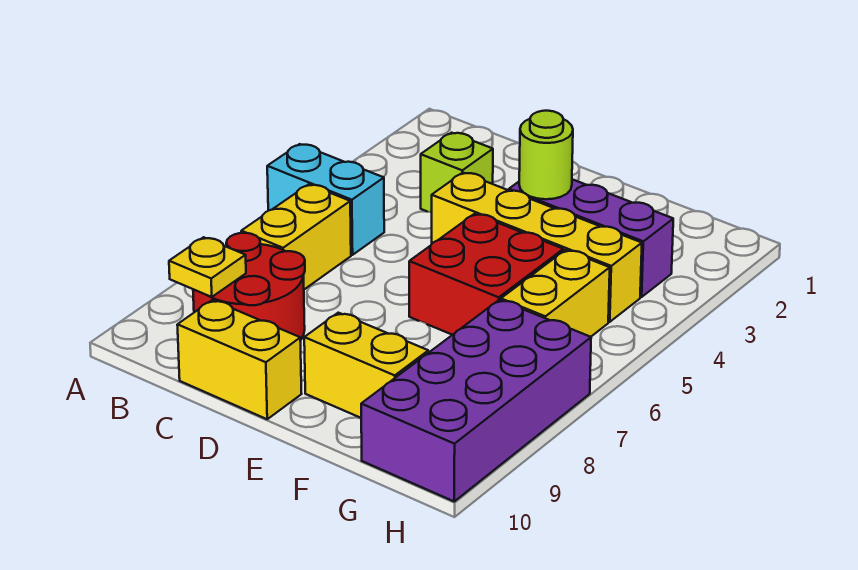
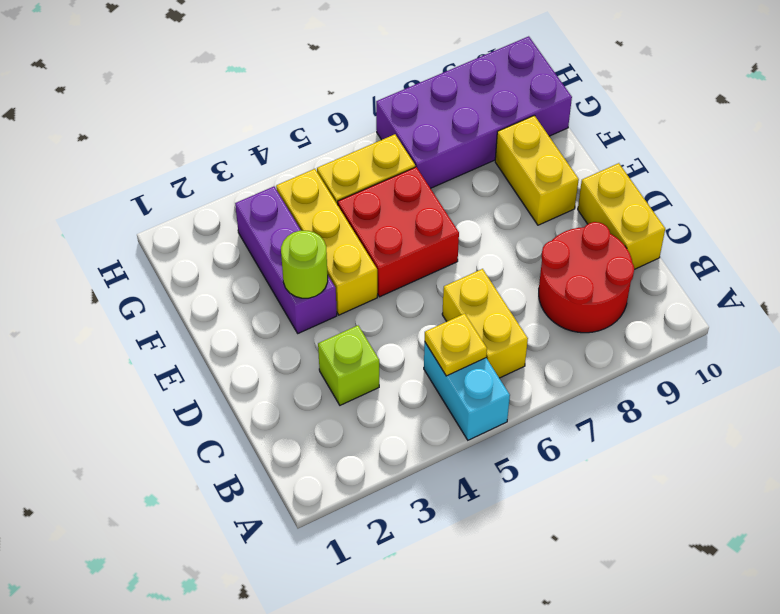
yellow 1x2 brick [241,184,351,289] -> yellow 1x2 brick turned to [442,269,528,378]
yellow 1x1 plate [169,237,246,297] -> yellow 1x1 plate moved to [425,314,487,376]
yellow 1x4 brick [432,173,642,322] -> yellow 1x3 brick [276,169,377,315]

